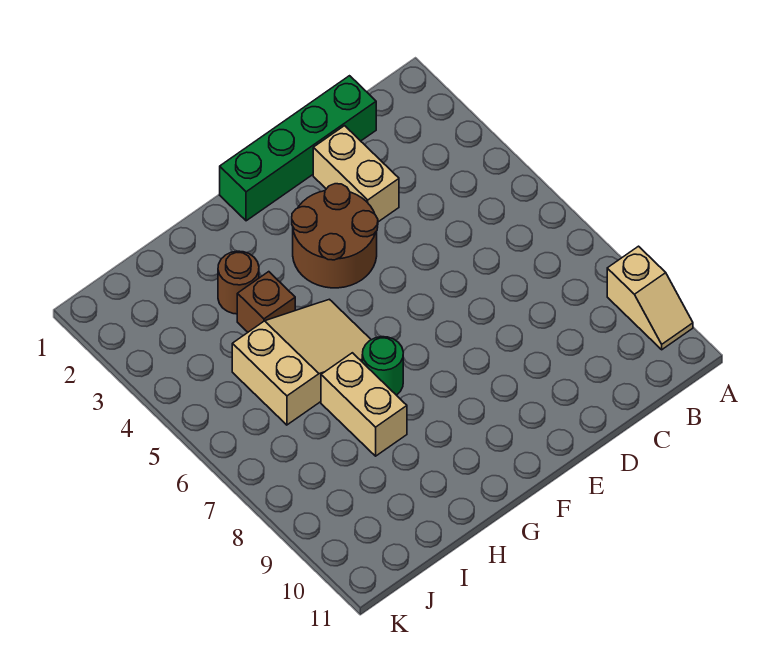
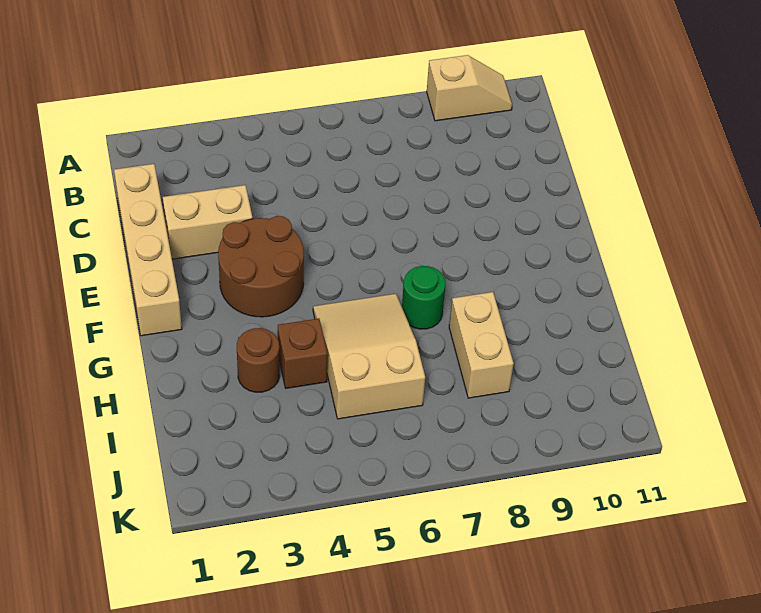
green 1x4 brick [220,76,376,221] -> tan 1x4 brick [114,164,182,336]
tan 1x2 brick [321,353,407,456] -> tan 1x2 brick turned to [449,292,514,398]

